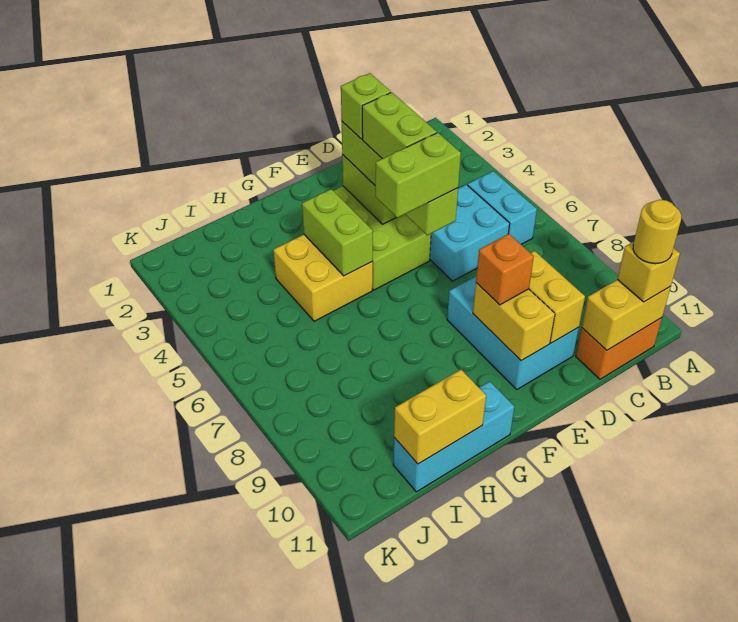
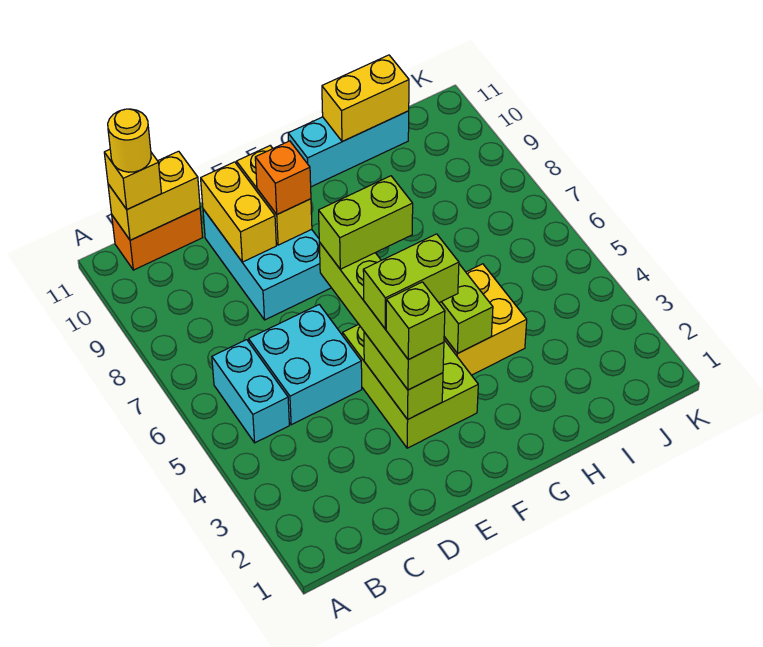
lime 1x2 brick [362,92,437,159] -> lime 1x2 brick turned to [363,234,459,329]

